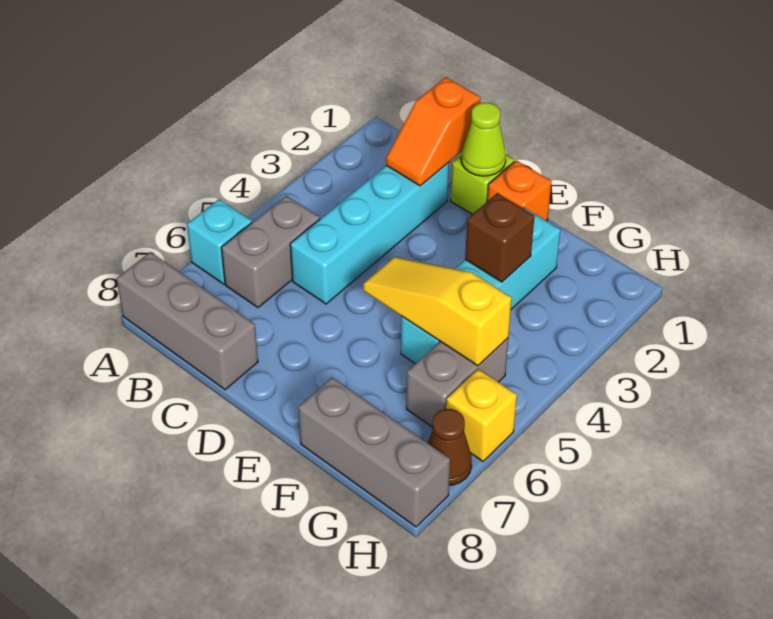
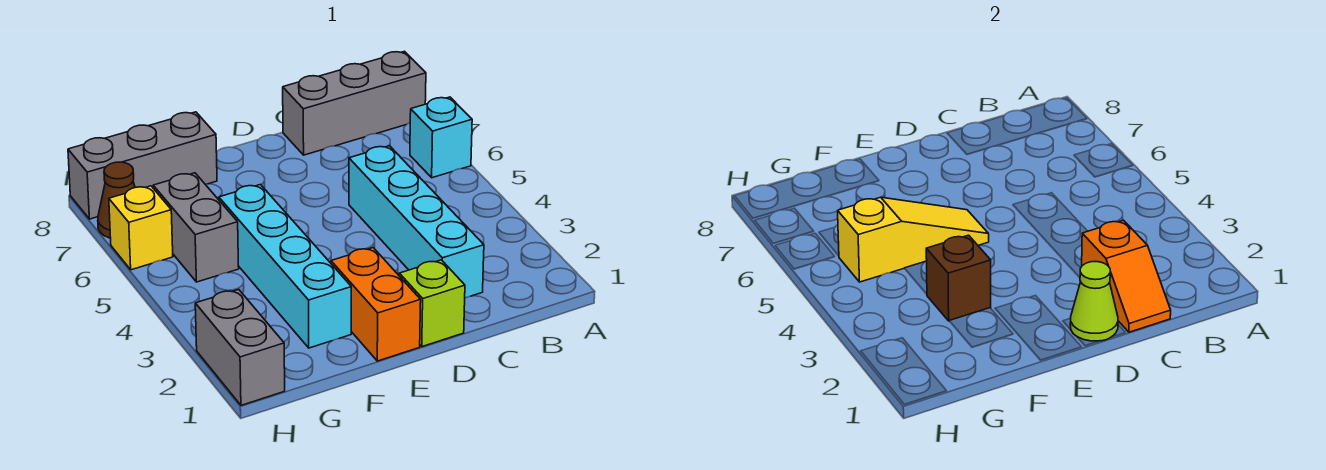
grey 1x2 brick [221,196,320,308] -> grey 1x2 brick moved to [195,289,285,405]
orange 1x2 slope [386,77,480,186] -> orange 1x2 slope turned to [1082,220,1171,332]
orange 1x1 brick [487,160,552,221] -> orange 1x2 brick [331,248,421,361]

